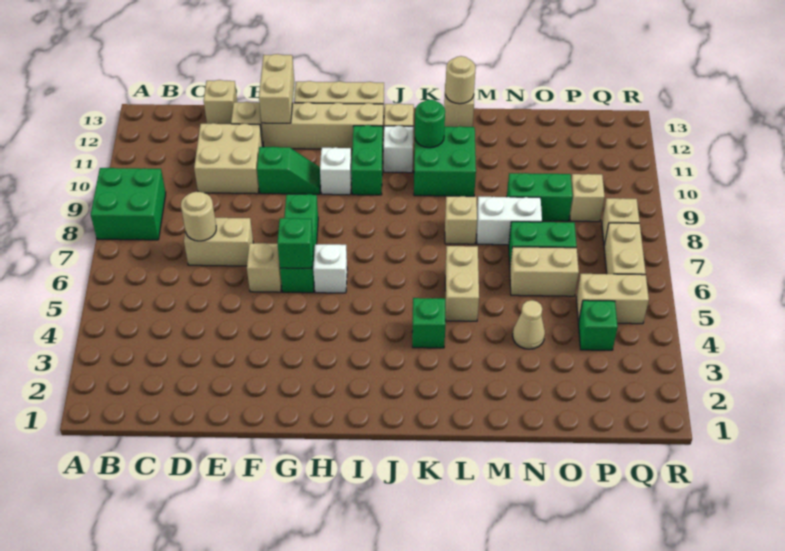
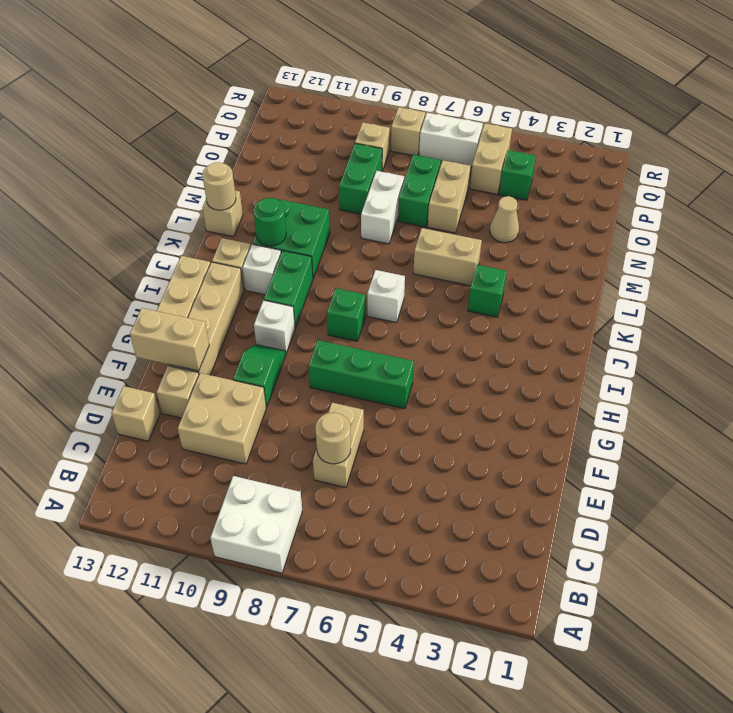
green 2x2 brick [91,168,166,240] -> white 2x2 brick [210,476,302,573]
tan 1x1 brick [247,243,282,292] -> none
green 1x1 brick [277,218,313,269] -> green 1x1 brick moved to [327,288,365,341]
white 1x1 brick [313,244,347,293] -> white 1x1 brick moved to [367,270,405,323]
green 1x2 brick [351,125,383,195] -> green 1x2 brick turned to [264,251,313,328]
tan 1x1 brick [445,196,477,244] -> none
tan 1x2 brick [604,223,646,275] -> white 1x2 brick [419,113,483,167]

